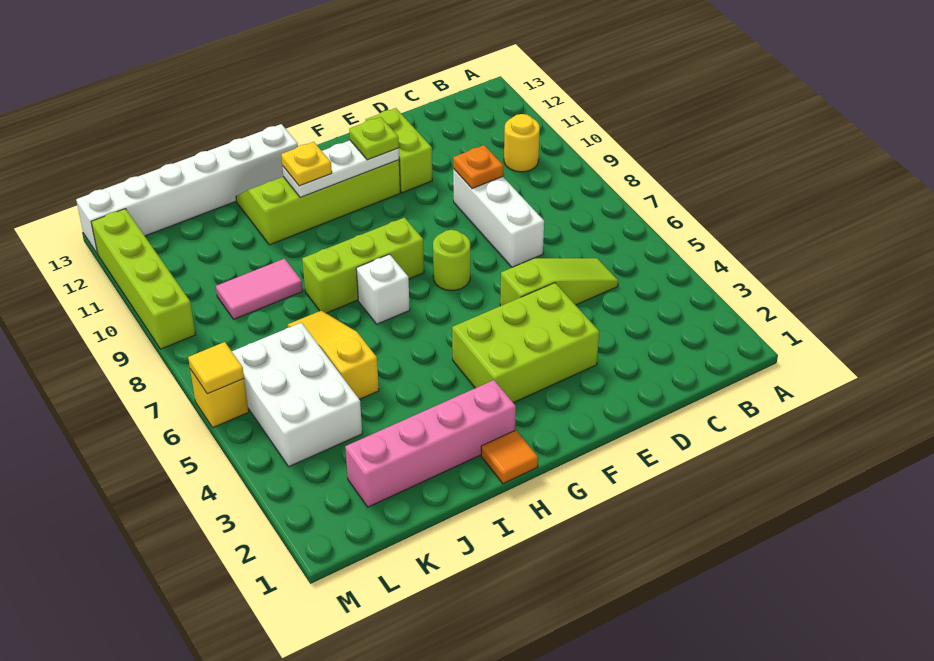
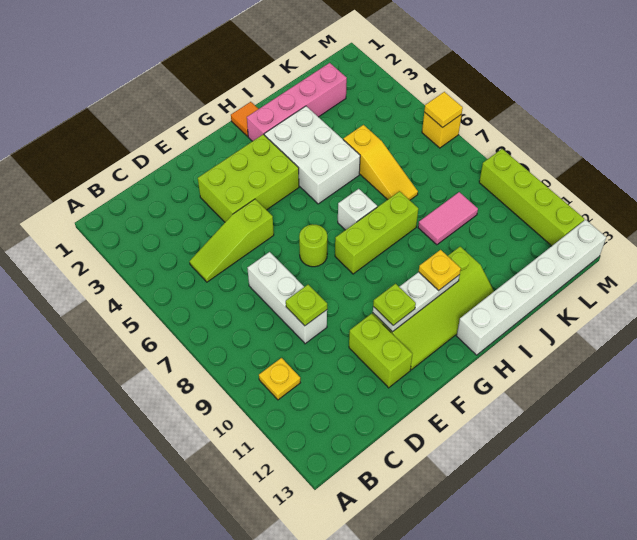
yellow 1x1 round brick [504,114,540,172] -> yellow 1x1 plate [259,358,300,400]
orange 1x1 plate [453,145,503,189] -> lime 1x1 plate [286,285,327,326]
white 2x3 brick [232,323,362,466] -> white 2x3 brick moved to [264,106,360,204]

